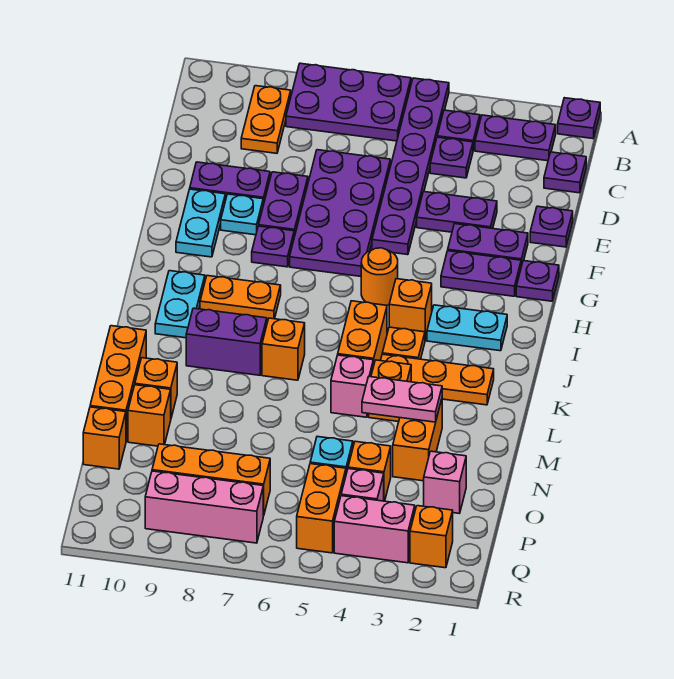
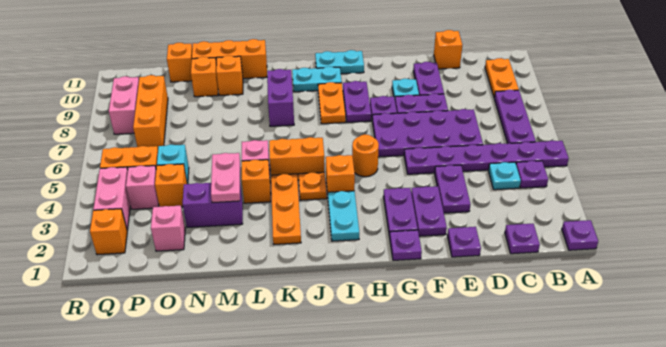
purple 2x3 plate [286,63,411,141] -> purple 1x3 plate [494,90,536,144]
purple 1x2 plate [475,115,556,161] -> purple 1x2 plate moved to [343,81,371,122]
orange 1x2 plate [241,86,291,153] -> orange 1x2 plate turned to [485,58,519,97]
purple 1x1 plate [430,137,473,178] -> cyan 1x1 plate [488,162,521,190]
cyan 1x2 plate [176,189,225,257] -> cyan 1x2 plate moved to [315,50,364,74]
orange 1x1 brick [262,318,305,380] -> orange 1x1 brick moved to [434,30,462,69]
orange 1x2 brick [393,399,442,481] -> purple 1x2 brick [183,183,243,227]
pink 1x3 brick [145,471,263,543] -> pink 1x2 brick [109,76,139,134]

